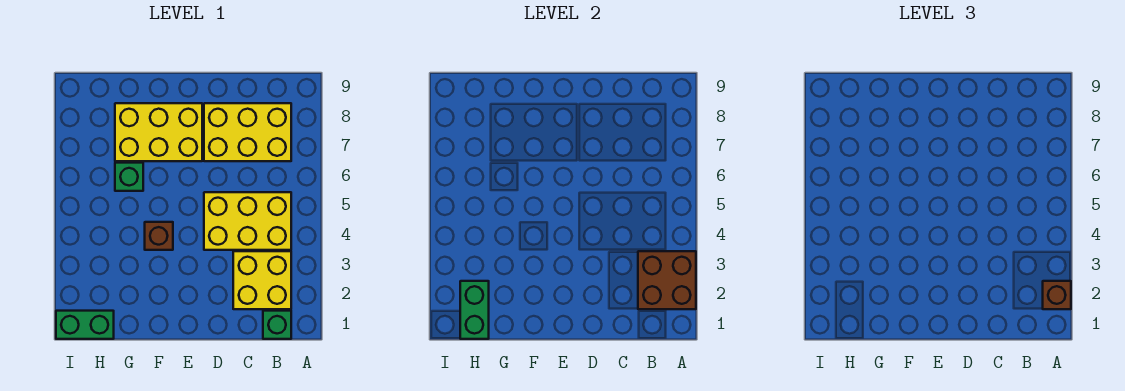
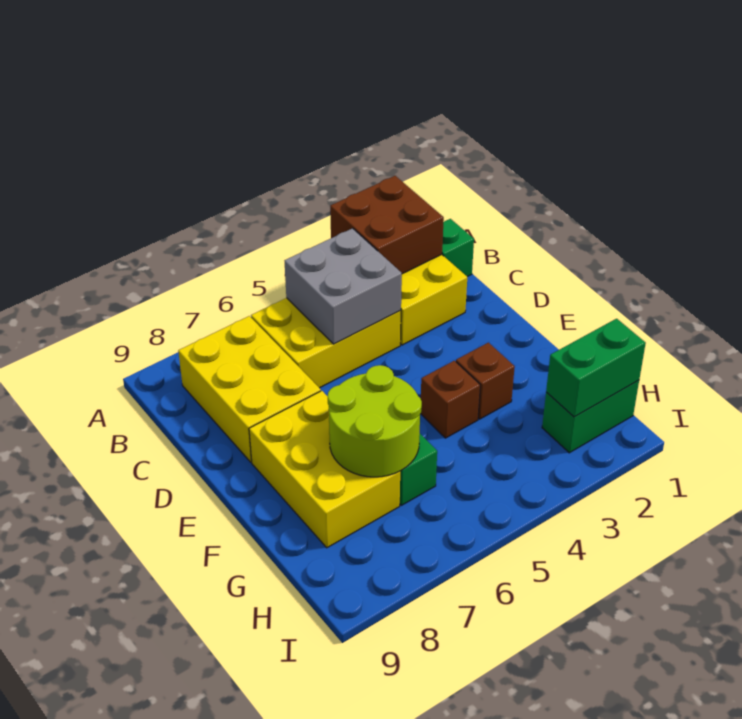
brown 1x1 brick [1043,281,1071,309] -> brown 1x1 brick moved to [456,343,515,419]
yellow 2x3 brick [204,192,291,250] -> yellow 2x3 brick turned to [251,298,401,388]
none -> grey 2x2 brick [285,228,402,344]
none -> lime 2x2 round brick [328,365,422,477]
green 1x2 brick [56,311,114,339] -> green 1x2 brick turned to [542,380,639,453]

